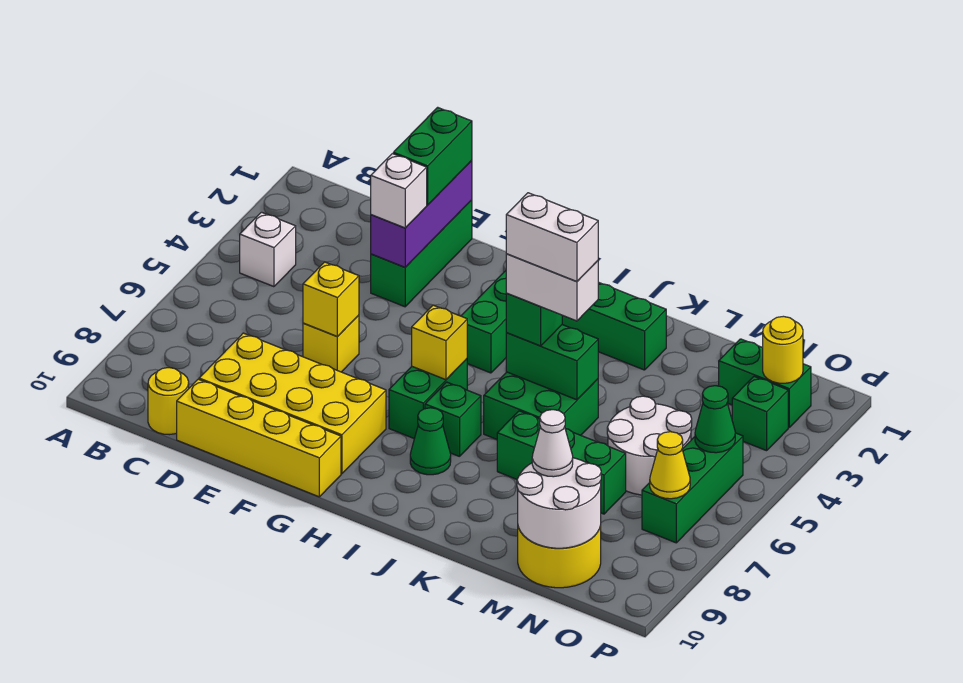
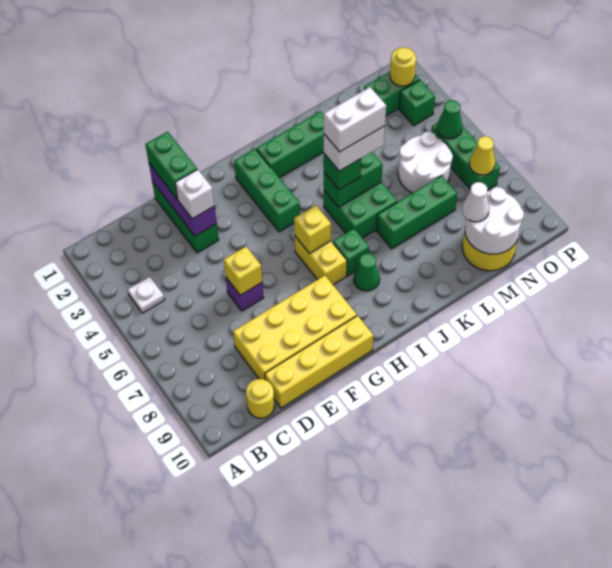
white 1x1 brick [240,212,296,287] -> white 1x1 plate [128,277,164,313]
yellow 1x1 brick [303,315,359,372] -> purple 1x1 brick [226,278,264,311]
green 1x2 brick [389,359,467,439] -> yellow 1x2 brick [295,236,347,285]

